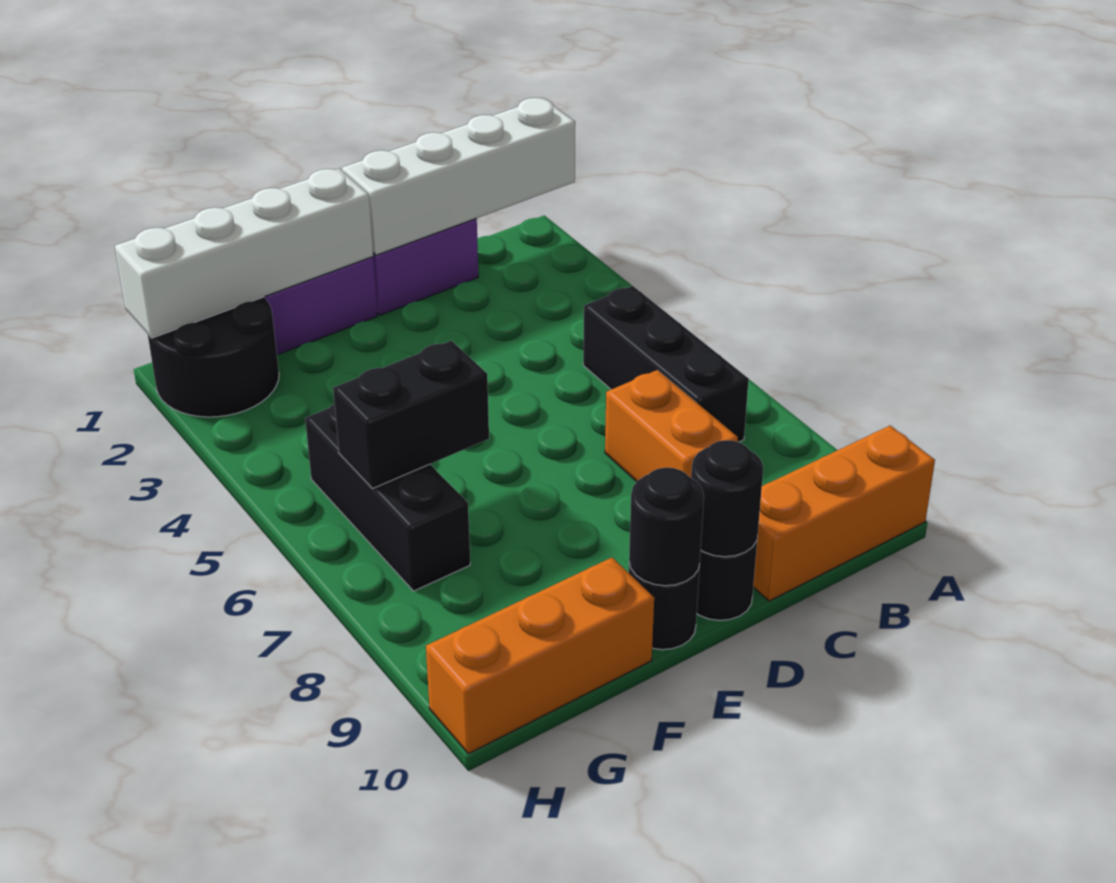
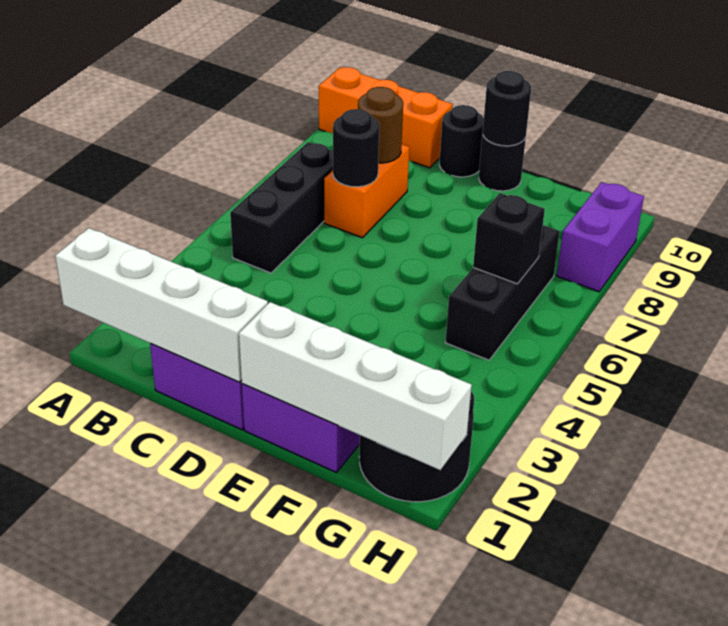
none -> brown 1x1 round brick [358,87,403,163]
black 1x1 round brick [691,440,763,557] -> black 1x1 round brick moved to [333,109,379,187]
black 1x2 brick [333,341,489,488] -> black 1x1 brick [473,193,545,284]
orange 1x3 brick [426,558,654,754] -> none
none -> purple 1x2 brick [557,182,644,292]

